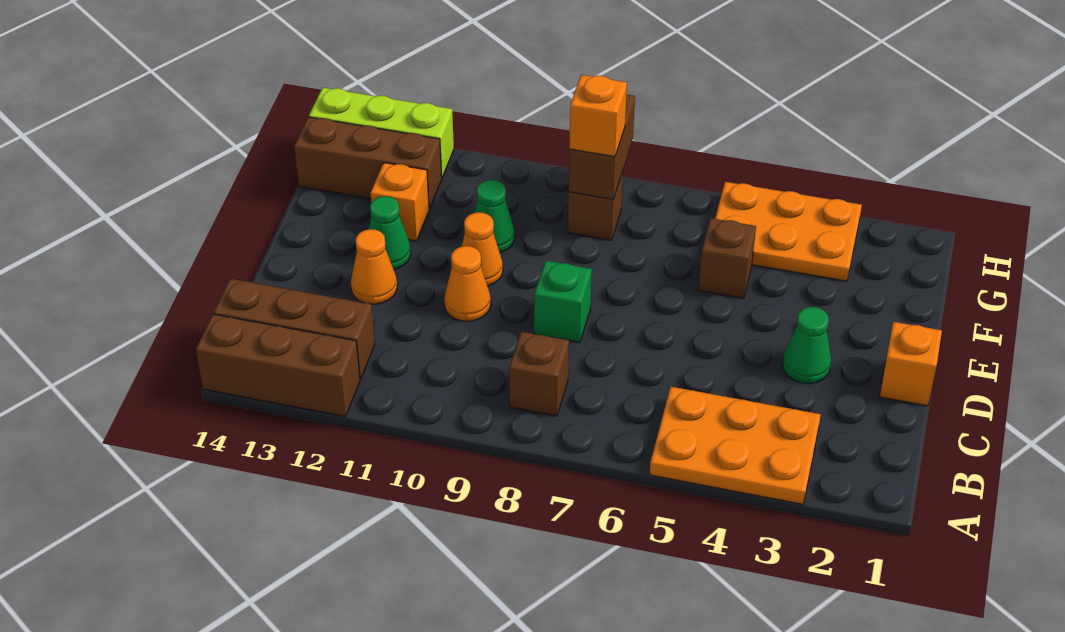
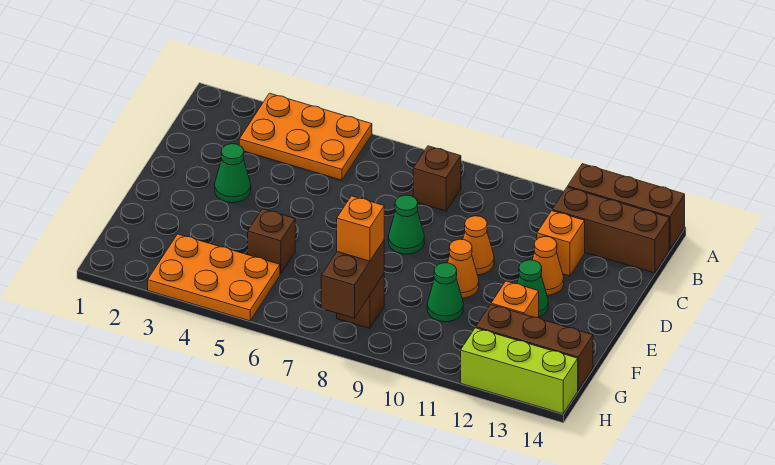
orange 1x1 brick [880,322,942,406] -> orange 1x1 brick moved to [537,211,585,276]
green 1x1 brick [534,261,592,343] -> green 1x1 cone [388,195,424,254]

